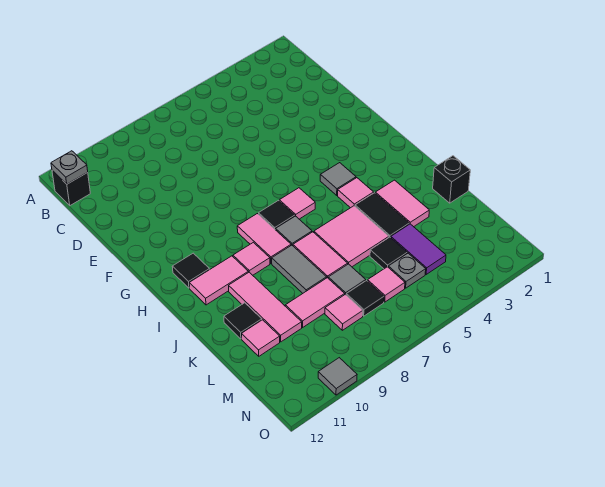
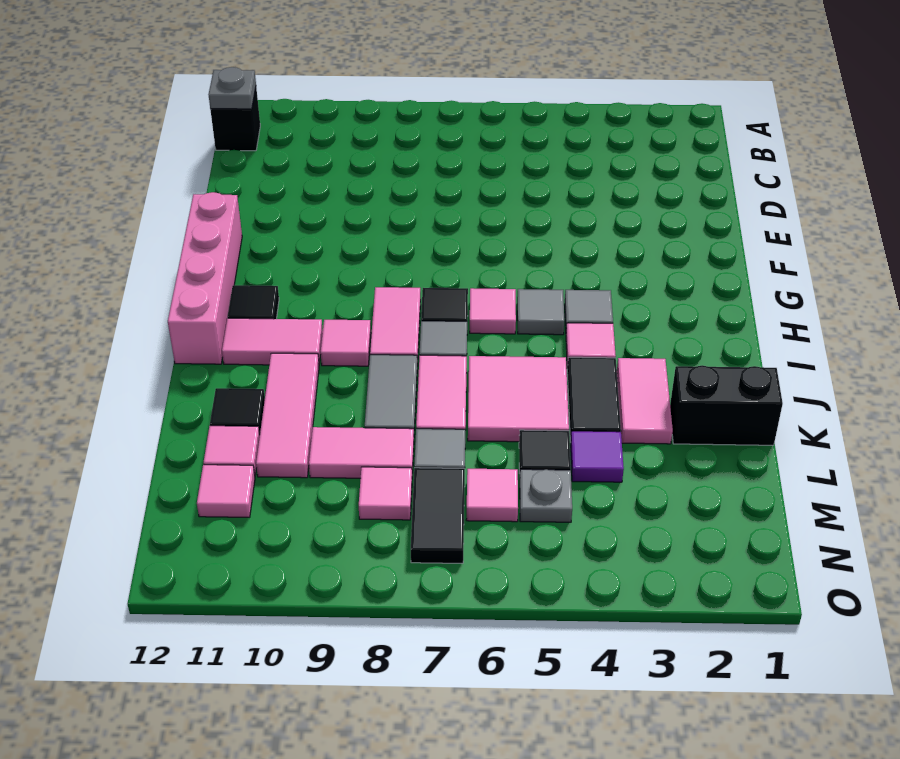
none -> pink 1x4 brick [168,192,242,364]
black 1x1 brick [433,156,470,203] -> black 1x2 brick [670,365,783,445]
purple 1x2 tile [391,224,446,274] -> purple 1x1 tile [570,431,624,482]
black 1x1 tile [346,281,384,316] -> black 1x2 tile [411,468,465,563]
none -> pink 1x1 tile [197,465,255,517]
grey 1x1 tile [318,358,357,395] -> grey 1x1 tile moved to [517,289,564,335]

